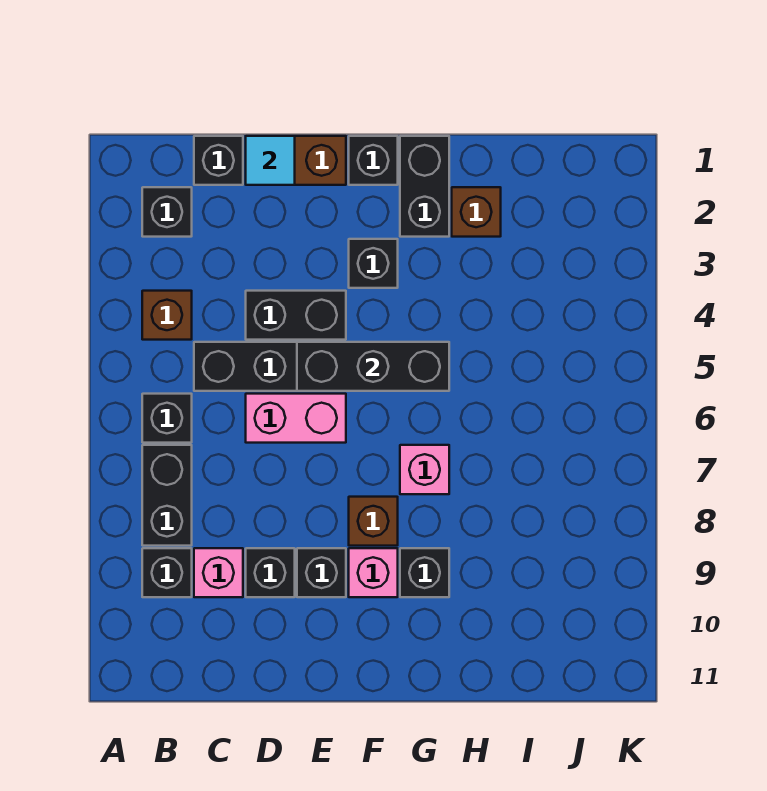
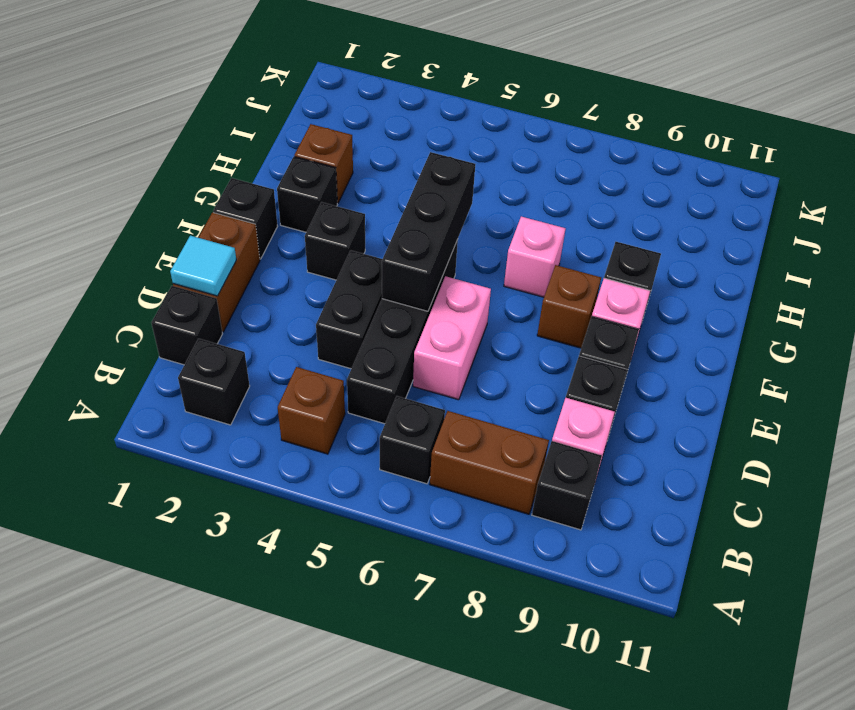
black 1x2 brick [142,445,192,546] -> brown 1x2 brick [430,411,549,514]
black 1x2 brick [400,136,449,237] -> black 1x1 brick [277,156,337,232]

